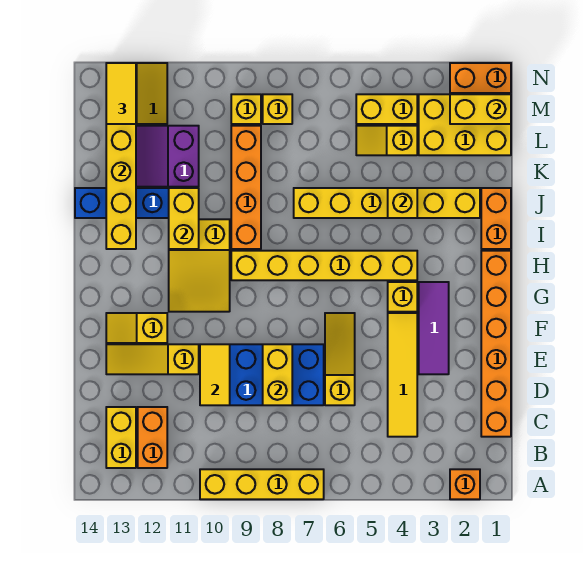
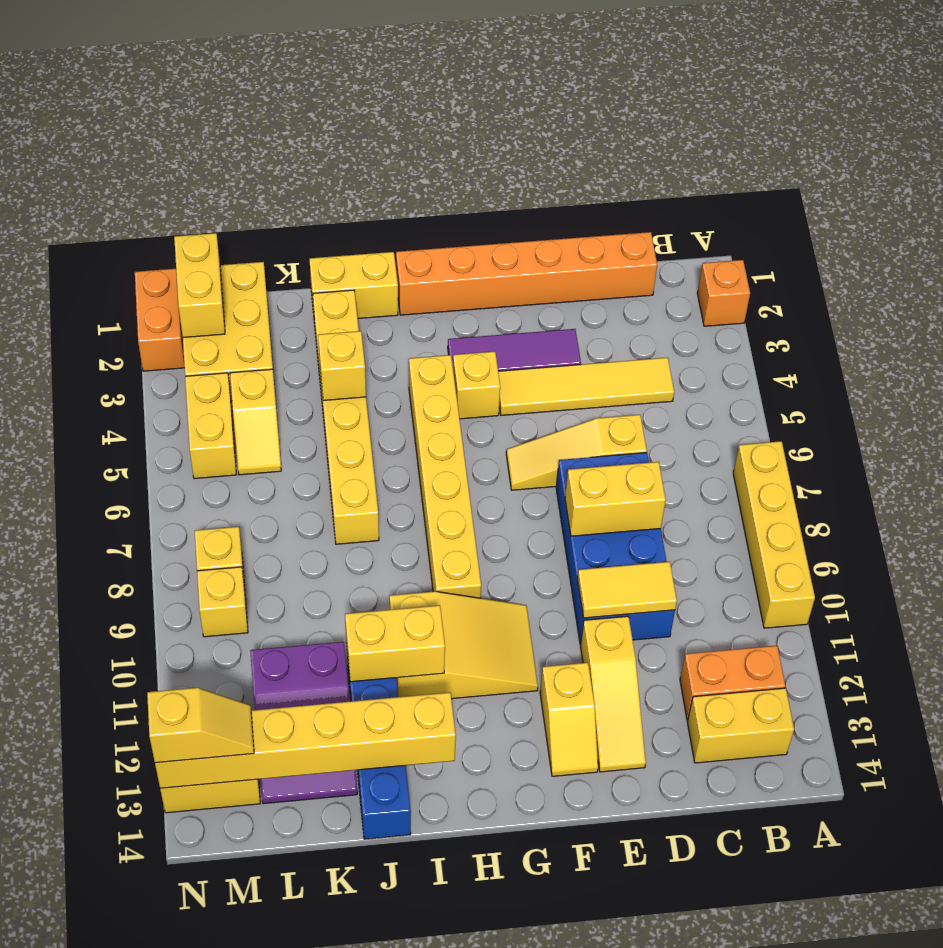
orange 1x2 brick [481,188,511,249] -> yellow 1x2 brick [309,252,398,318]
orange 1x4 brick [231,126,261,249] -> none
yellow 1x2 tile [106,63,136,124] -> yellow 1x2 slope [147,688,254,763]

